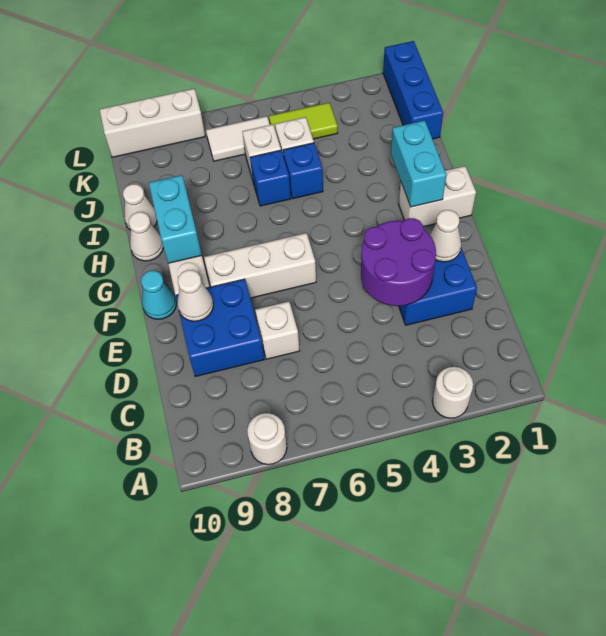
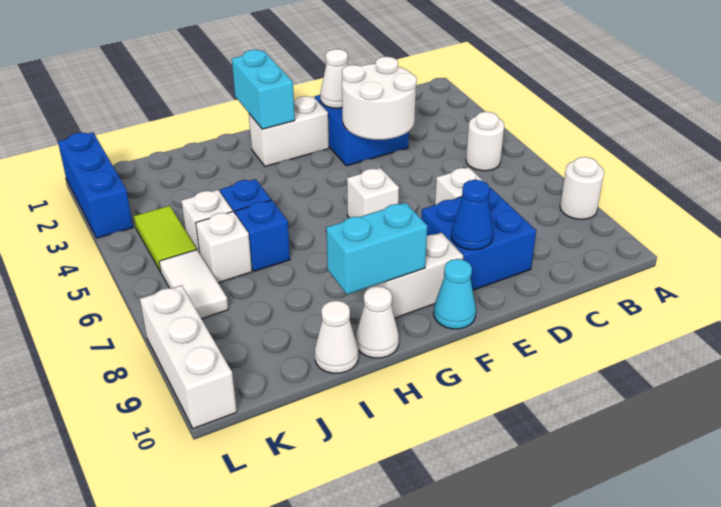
white 1x1 round brick [432,367,473,418] -> white 1x1 round brick moved to [466,112,504,171]
purple 2x2 round brick [361,218,436,306] -> white 2x2 round brick [342,57,417,140]
white 1x1 cone [177,270,213,321] -> blue 1x1 cone [451,180,493,250]
white 1x3 brick [204,233,316,298] -> white 1x1 brick [347,168,399,218]
white 1x2 brick [399,166,476,227] -> white 1x2 brick turned to [249,96,329,167]
cyan 1x2 brick [391,121,447,207] -> cyan 1x2 brick turned to [232,50,295,129]
blue 1x3 brick [383,41,443,139] -> blue 1x3 brick turned to [58,132,133,238]

